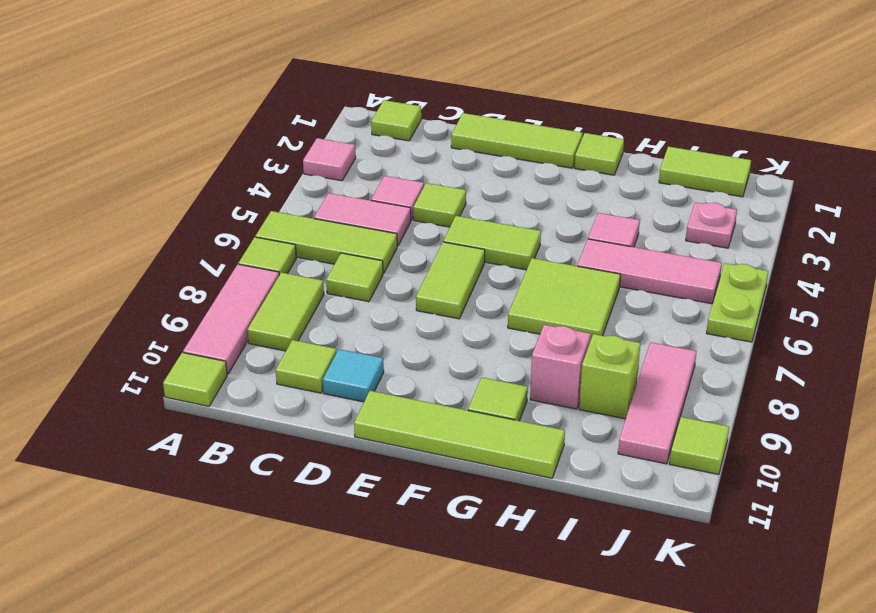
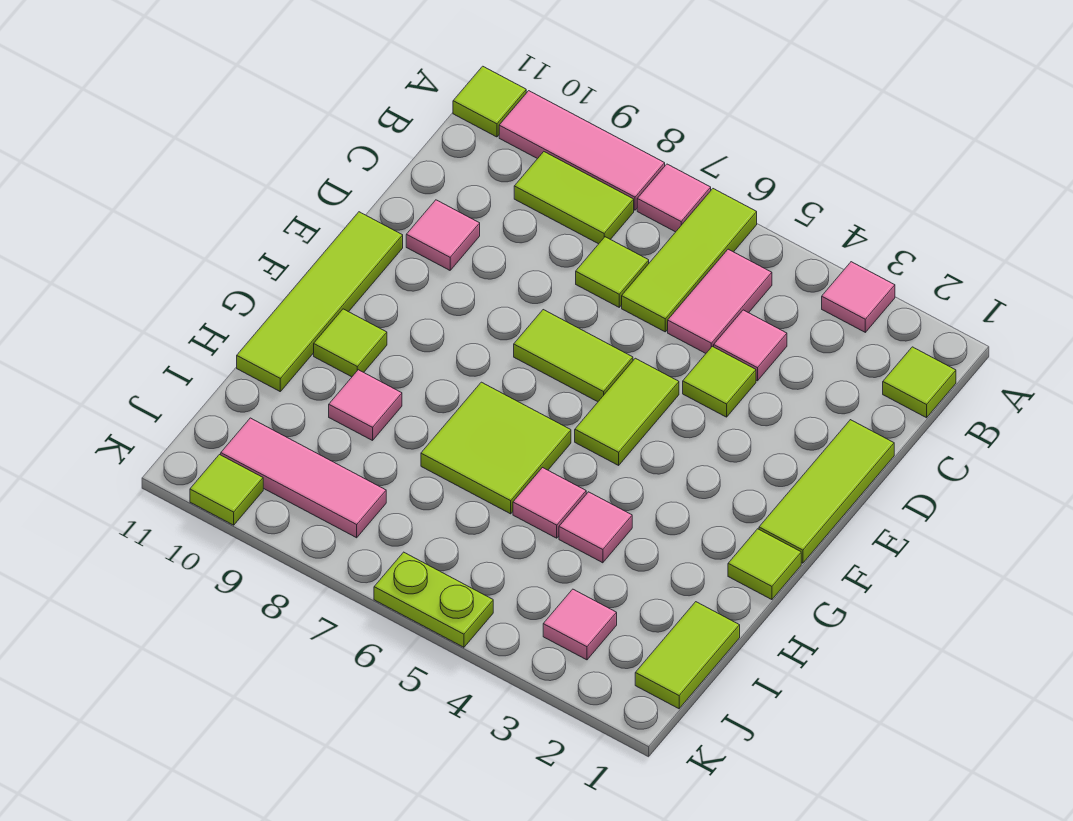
lime 1x1 tile [238,237,296,275] -> pink 1x1 tile [637,164,711,232]
lime 1x1 tile [276,340,337,393] -> none
cyan 1x1 tile [323,349,384,402] -> pink 1x1 tile [406,200,480,270]
pink 1x3 tile [577,239,722,304] -> pink 1x1 tile [513,468,586,538]
pink 1x1 brick [530,325,591,409] -> pink 1x1 tile [329,370,402,441]
lime 1x1 brick [579,334,641,419] -> none
pink 1x1 plate [686,202,737,248] -> pink 1x1 tile [543,589,617,660]

